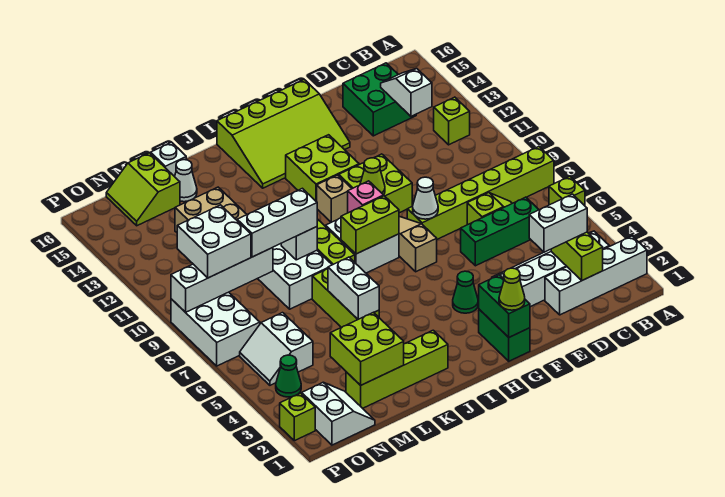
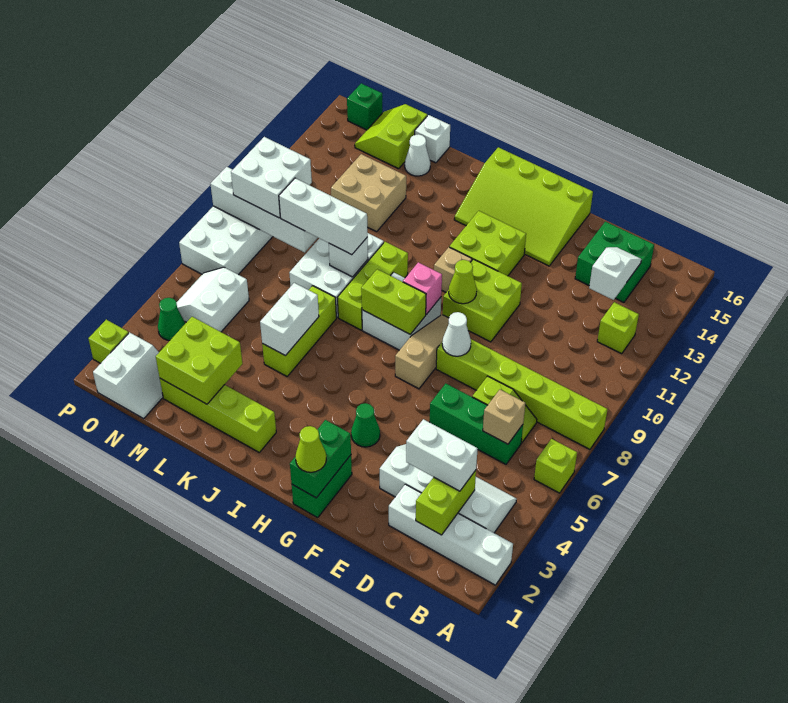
none -> tan 1x1 brick [483,390,525,444]
none -> green 1x1 brick [347,83,382,130]

